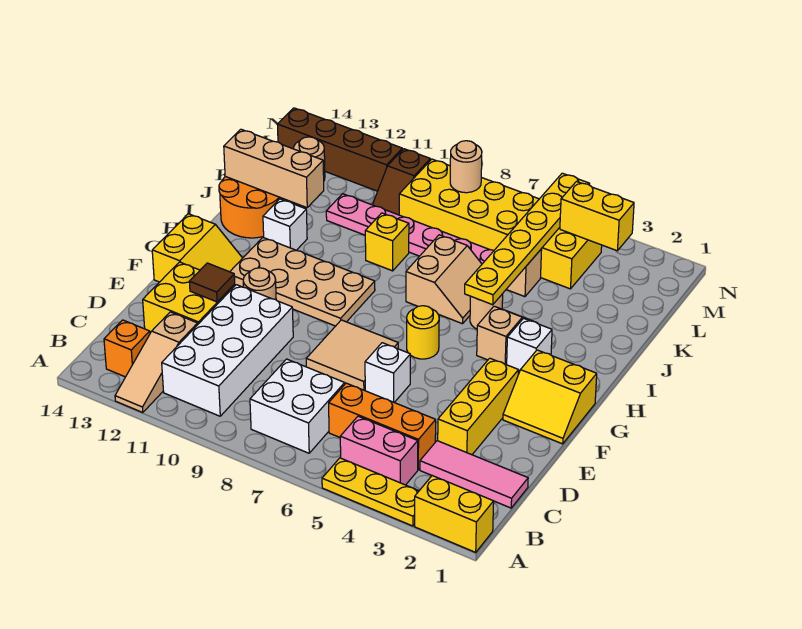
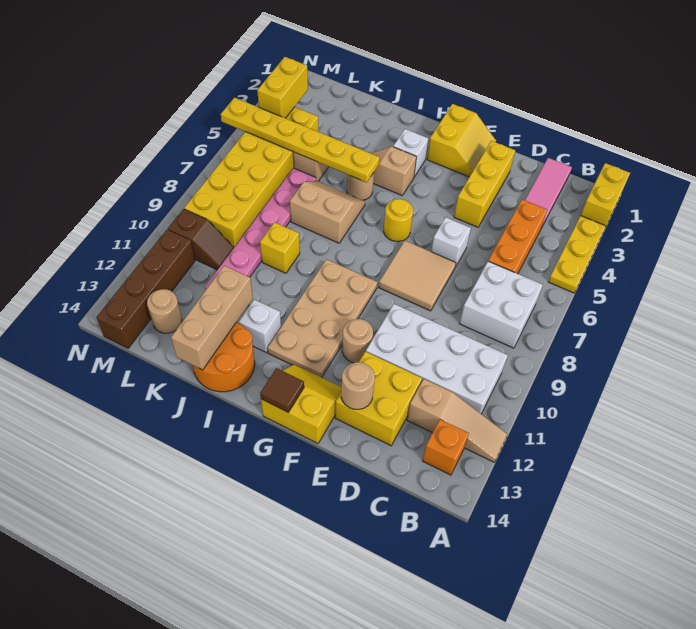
pink 1x2 brick [340,416,418,485] -> none
yellow 1x3 brick [438,358,519,455] -> yellow 1x3 brick turned to [454,141,515,227]
brown 1x1 tile [189,263,235,302] -> brown 1x1 tile moved to [260,368,304,412]
tan 1x1 round brick [450,141,482,193] -> tan 1x1 round brick moved to [341,362,375,409]

